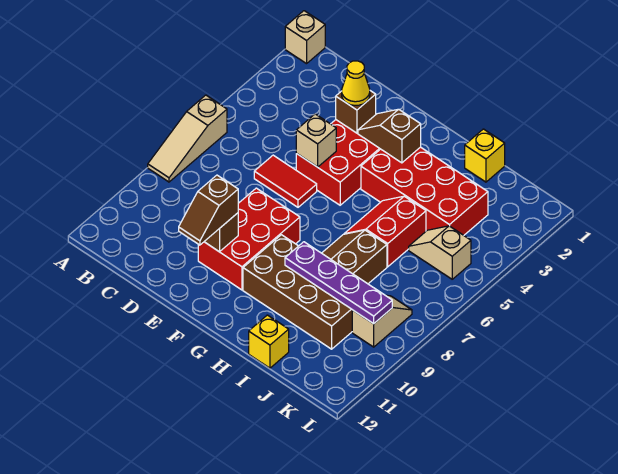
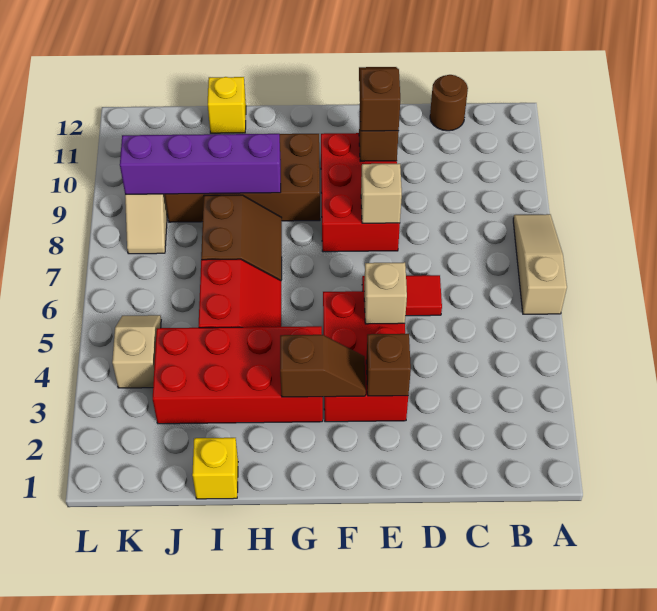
tan 1x1 brick [285,11,325,64] -> tan 1x1 brick moved to [361,164,402,223]
none -> brown 1x1 round brick [430,75,468,131]
yellow 1x1 cone [342,61,370,106] -> none
purple 1x4 plate [285,242,392,324] -> purple 1x4 brick [120,134,281,194]
tan 1x2 slope [409,226,471,279] -> tan 1x2 slope turned to [112,315,161,388]

